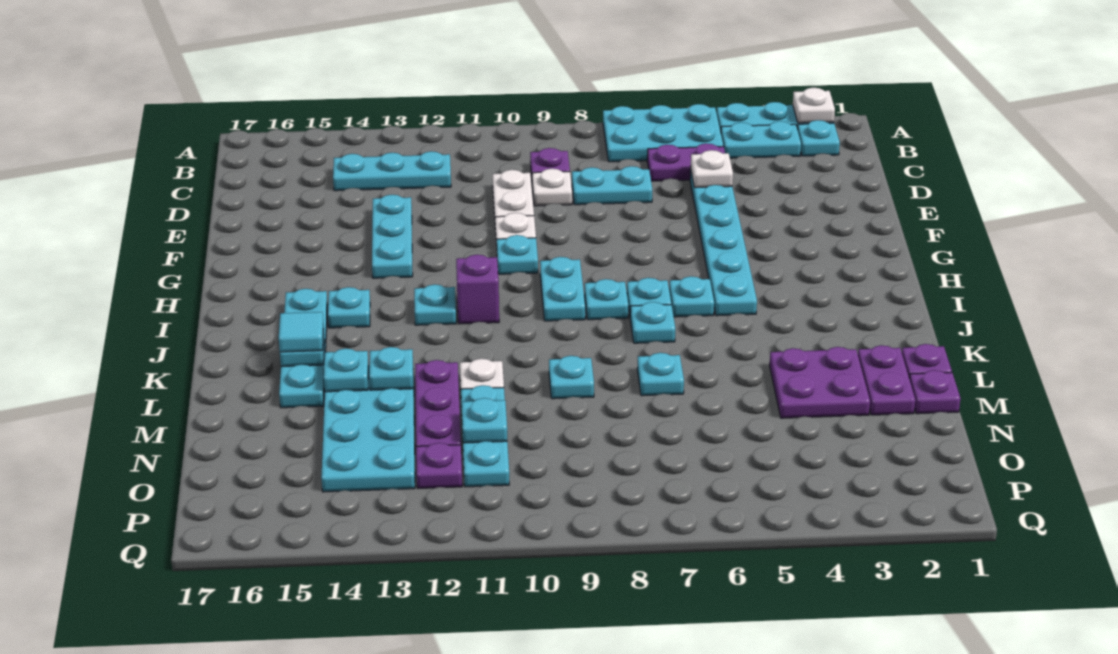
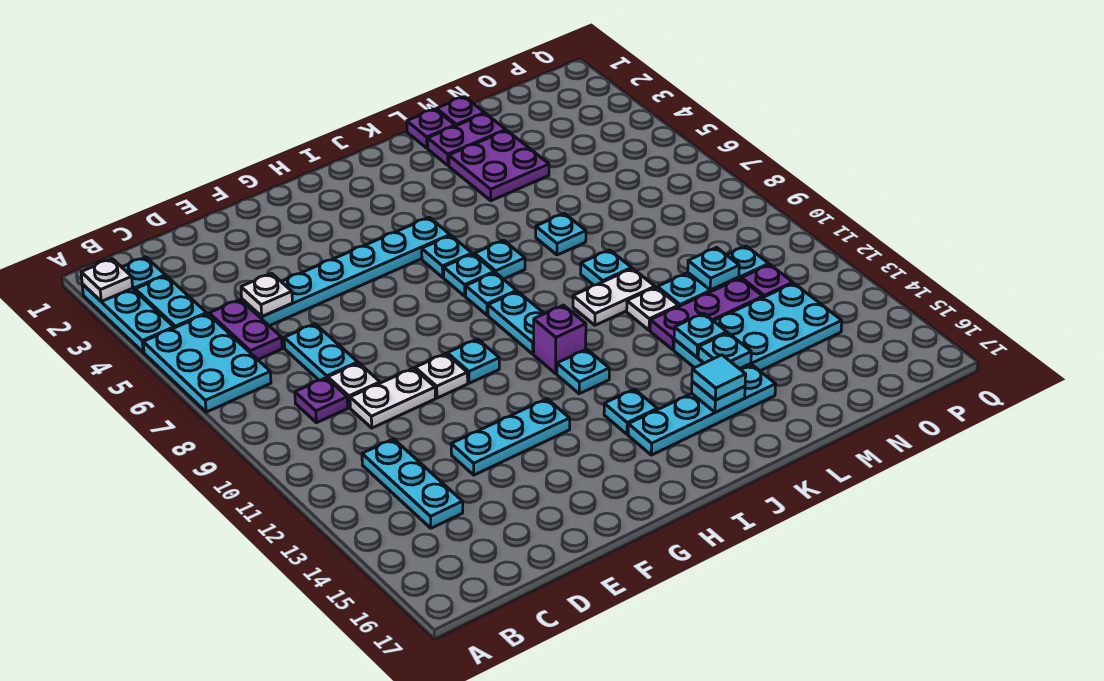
cyan 1x2 plate [540,257,585,321] -> cyan 1x2 plate turned to [488,291,544,354]
none -> white 1x2 plate [573,269,655,325]

